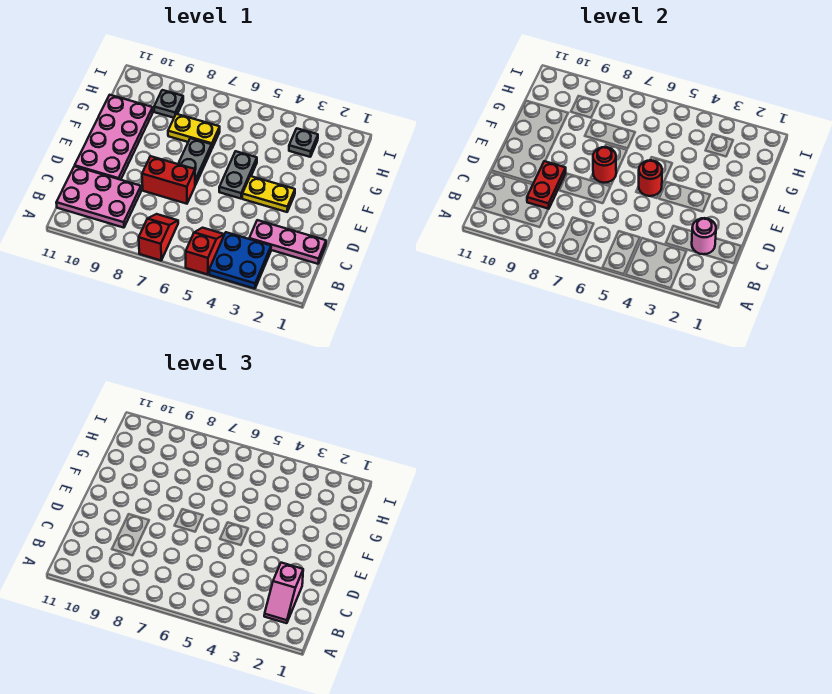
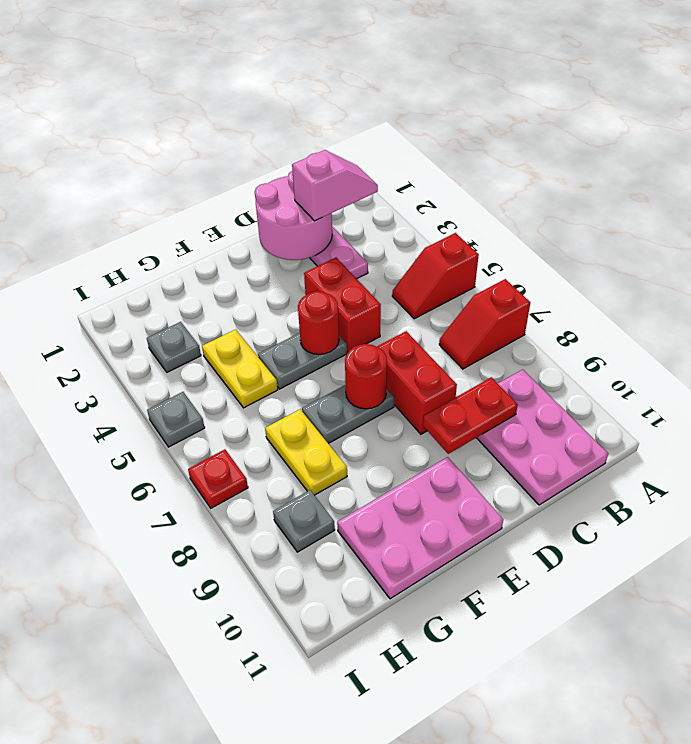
blue 2x2 plate [209,232,271,289] -> none
pink 1x1 round brick [692,218,716,254] -> pink 2x2 round brick [255,171,332,260]
none -> red 1x2 brick [304,258,381,352]
pink 2x4 plate [75,95,153,180] -> pink 2x3 plate [337,457,503,599]
yellow 1x2 plate [242,176,295,212] -> yellow 1x2 plate moved to [202,330,278,408]
none -> grey 1x1 plate [147,392,205,447]
none -> red 1x1 plate [188,449,248,508]

